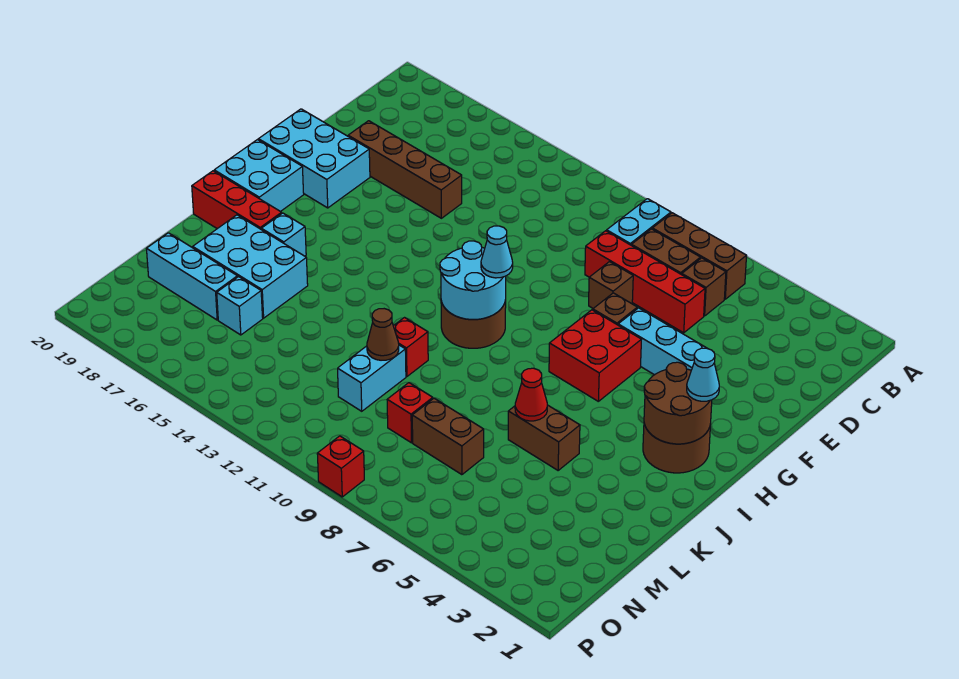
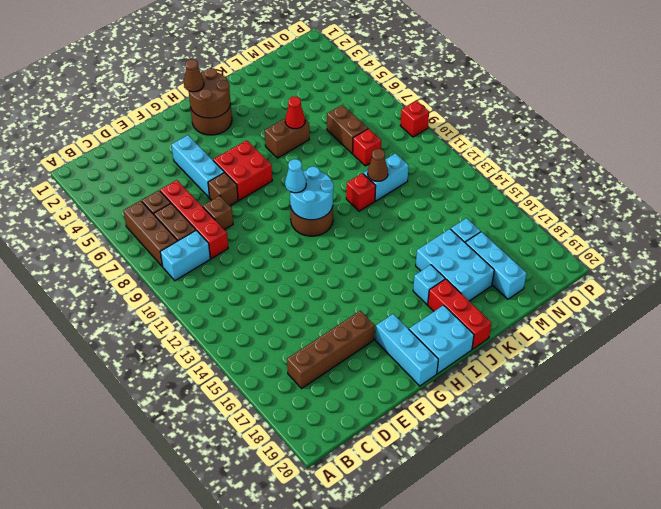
brown 1x4 brick [348,121,462,218] -> brown 1x4 brick turned to [287,311,374,389]
cyan 2x3 brick [259,109,370,208] -> cyan 1x3 brick [375,314,438,386]
cyan 1x1 cone [687,348,719,401] -> brown 1x1 cone [184,59,204,92]
brown 1x2 brick [508,405,580,470] -> brown 1x2 brick turned to [265,119,309,158]

